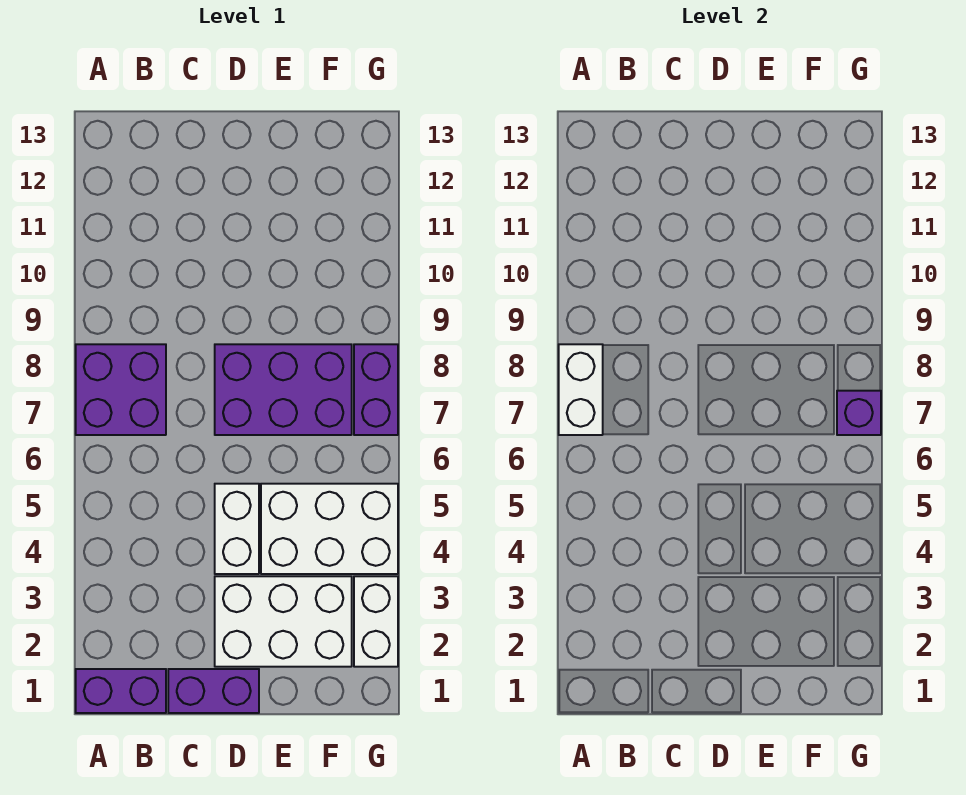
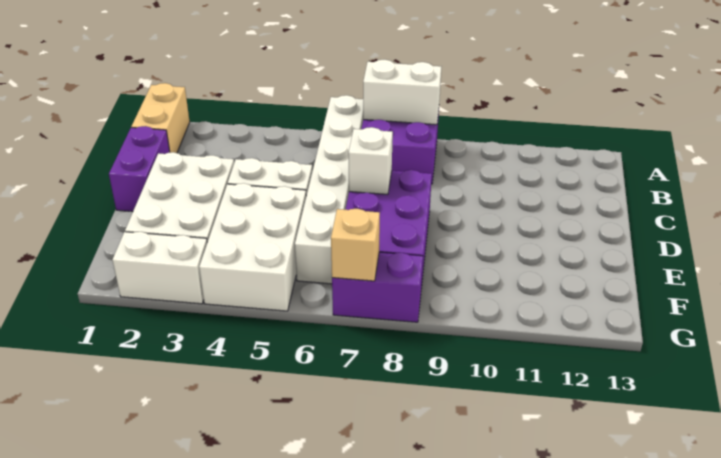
purple 1x2 brick [76,669,166,713] -> tan 1x2 brick [131,83,190,153]
none -> white 1x6 brick [295,95,363,284]
none -> white 1x1 brick [349,127,393,194]
purple 1x1 brick [837,391,881,435] -> tan 1x1 brick [331,209,380,281]

